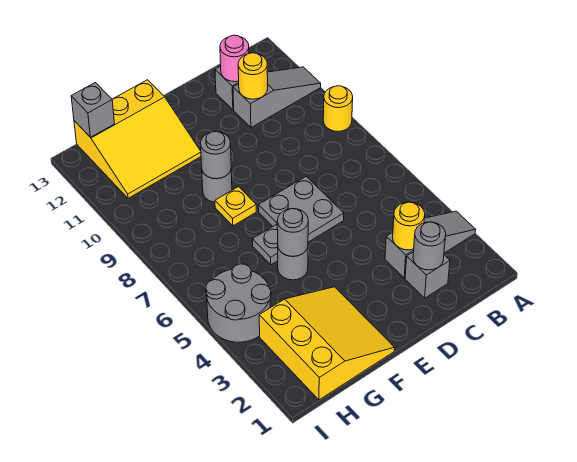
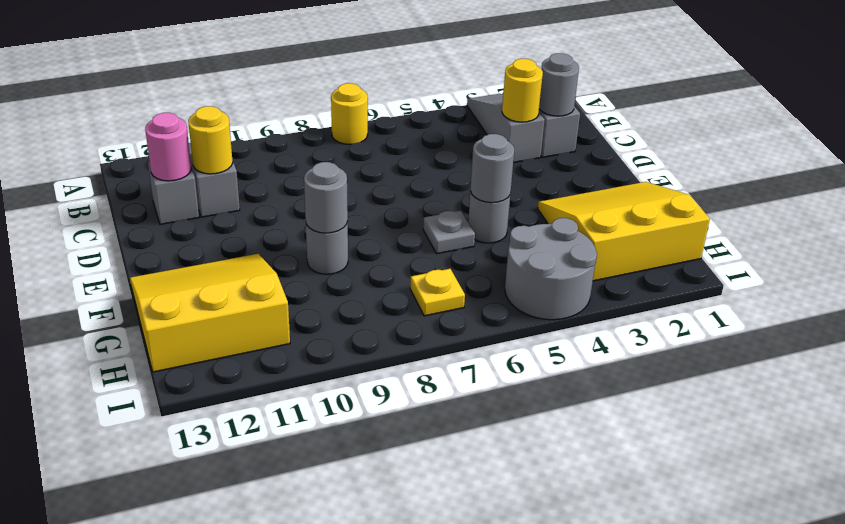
yellow 1x1 round brick [323,86,353,131] -> yellow 1x1 round brick moved to [331,83,368,144]
grey 2x2 plate [258,176,344,242] -> none
yellow 1x1 plate [215,187,256,226] -> yellow 1x1 plate moved to [410,269,465,316]
yellow 3x3 slope [74,80,201,198] -> yellow 3x3 slope turned to [130,254,290,372]
grey 1x1 brick [71,83,115,137] -> none

